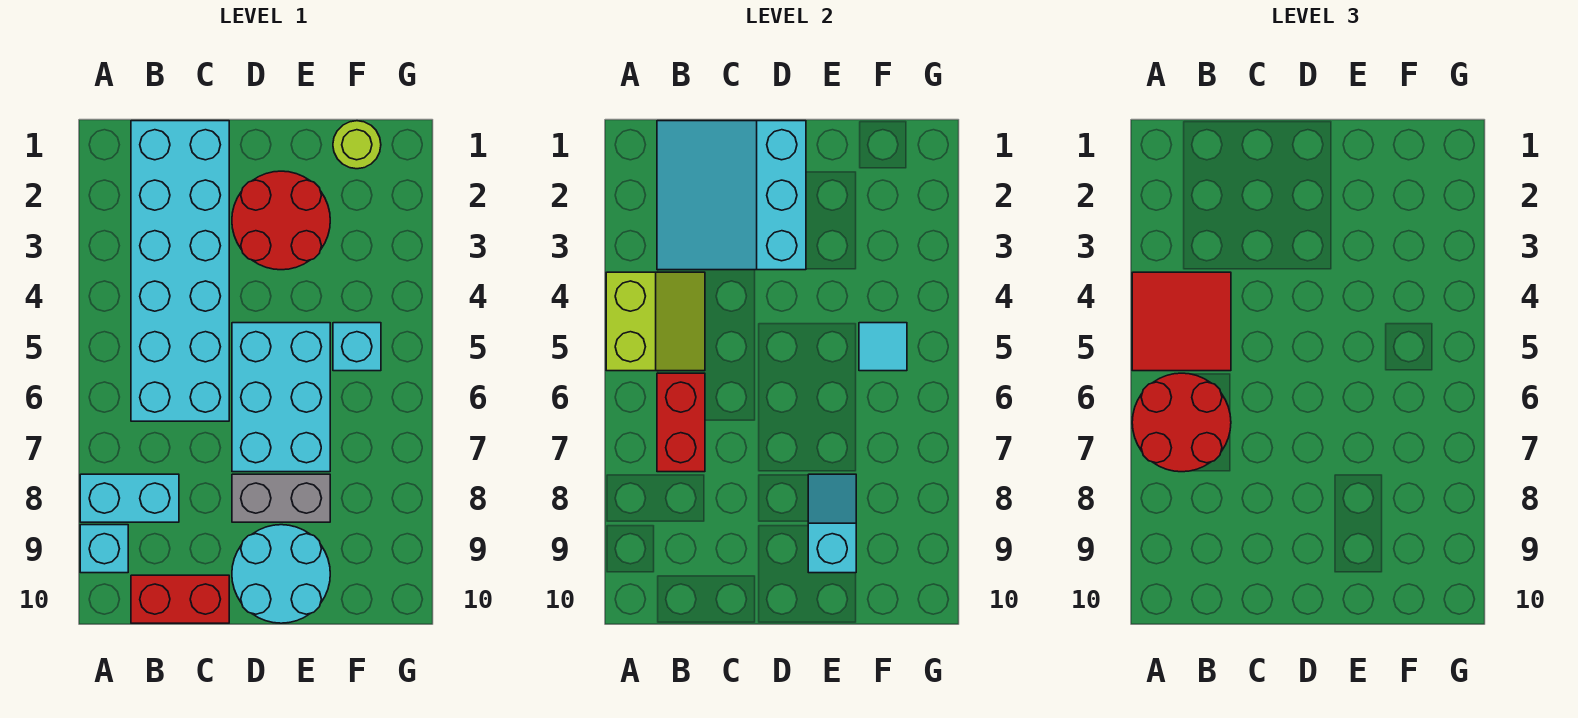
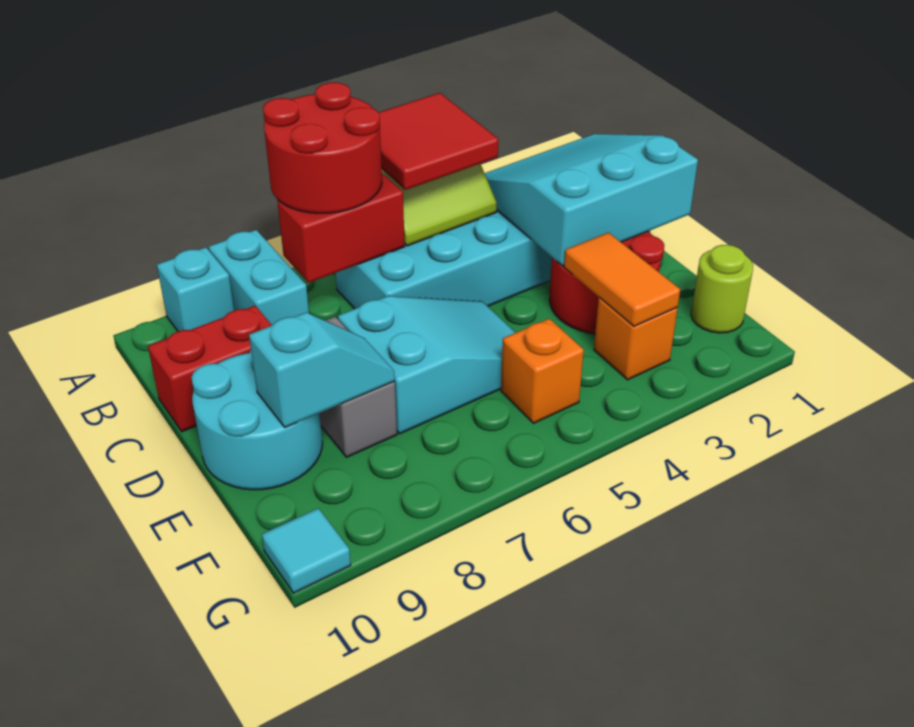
red 1x2 brick [131,575,229,623] -> red 1x2 brick turned to [148,306,272,432]
cyan 2x3 brick [232,323,330,472] -> cyan 2x3 slope [338,296,516,434]
none -> orange 1x2 tile [564,232,680,326]
none -> orange 1x1 brick [594,297,678,380]
cyan 1x1 brick [333,323,381,371] -> orange 1x1 brick [501,319,584,423]
cyan 1x1 tile [859,323,907,371] -> cyan 1x1 tile moved to [262,508,351,593]

